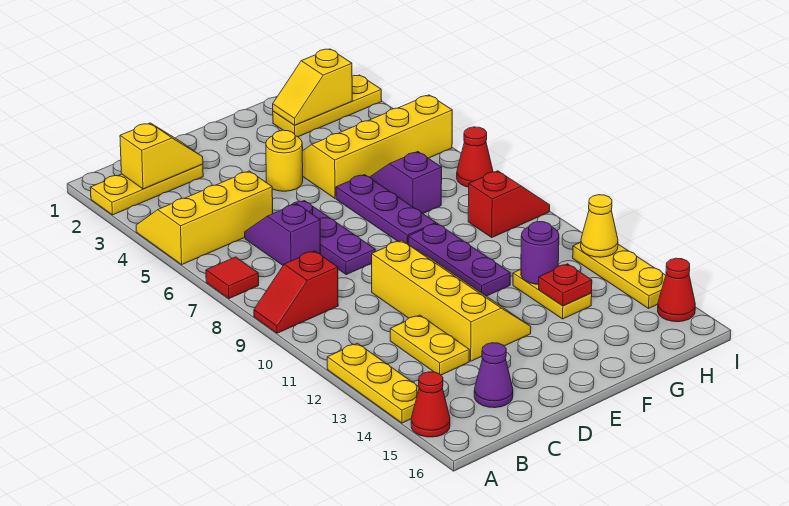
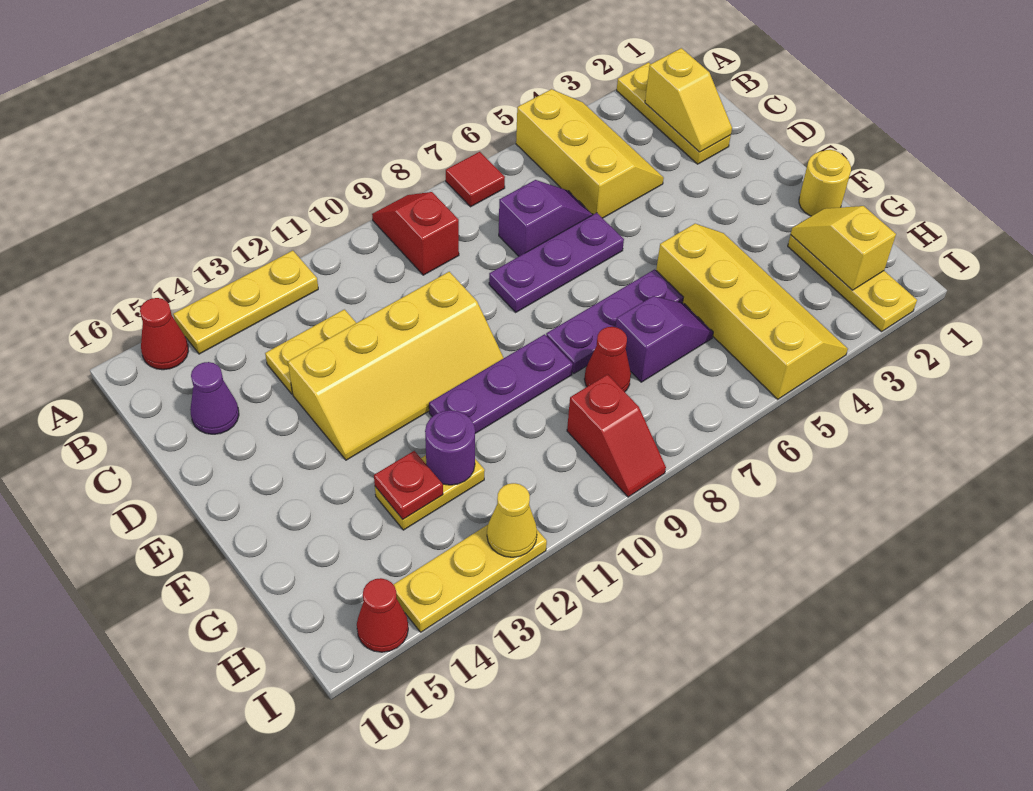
yellow 1x1 round brick [266,130,303,191] -> yellow 1x1 round brick moved to [799,150,851,216]
red 1x1 cone [457,127,493,187] -> red 1x1 cone moved to [584,327,631,392]

